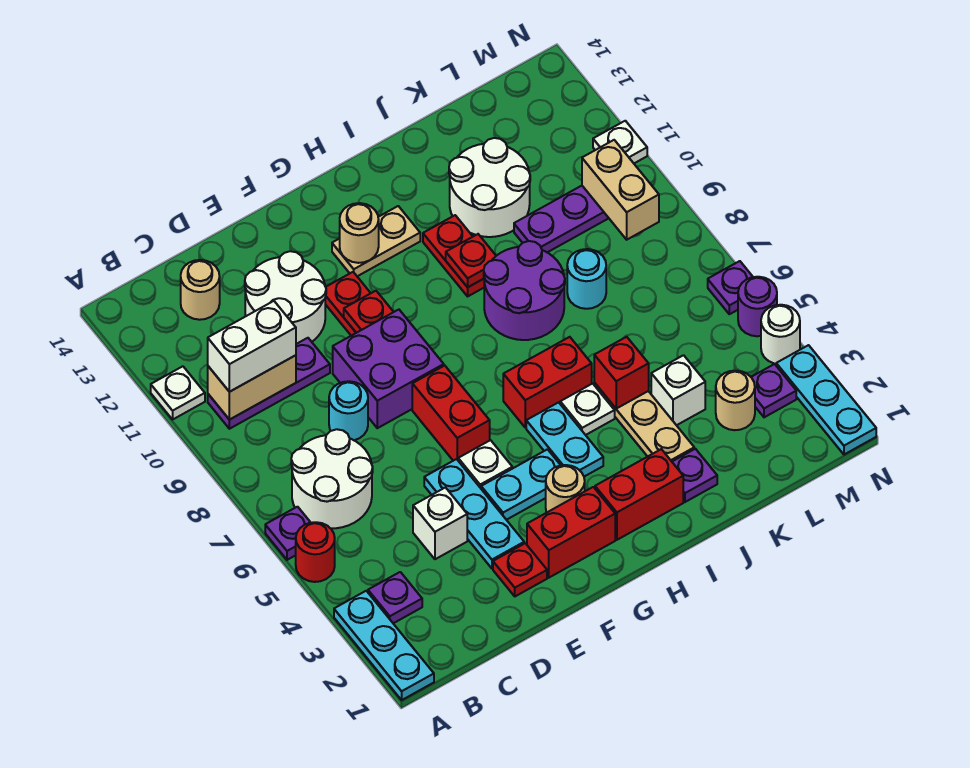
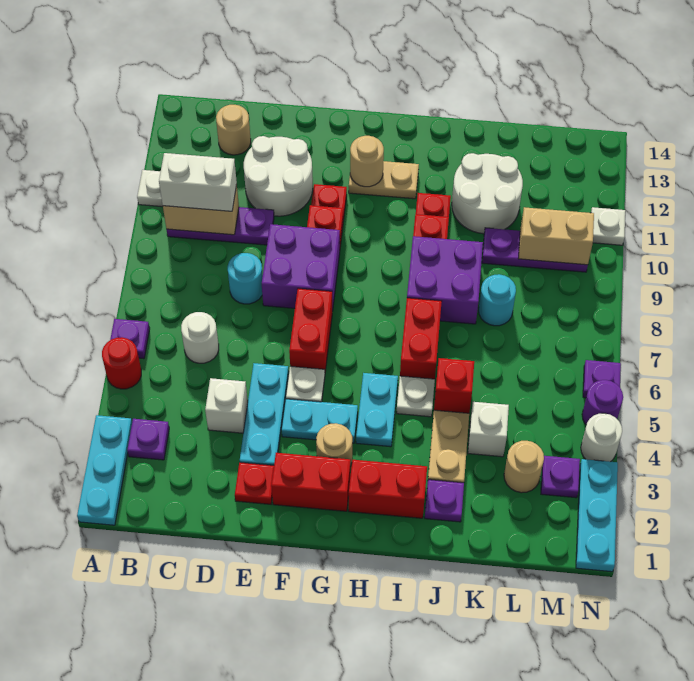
white 2x2 round brick [291,429,373,528] -> white 1x1 round brick [181,312,219,363]
red 1x2 brick [503,337,592,428] -> red 1x2 brick turned to [400,298,442,379]
purple 2x2 round brick [484,241,565,340] -> purple 2x2 brick [407,236,483,324]
tan 1x2 brick [582,140,659,240] -> tan 1x2 brick turned to [518,207,594,265]

